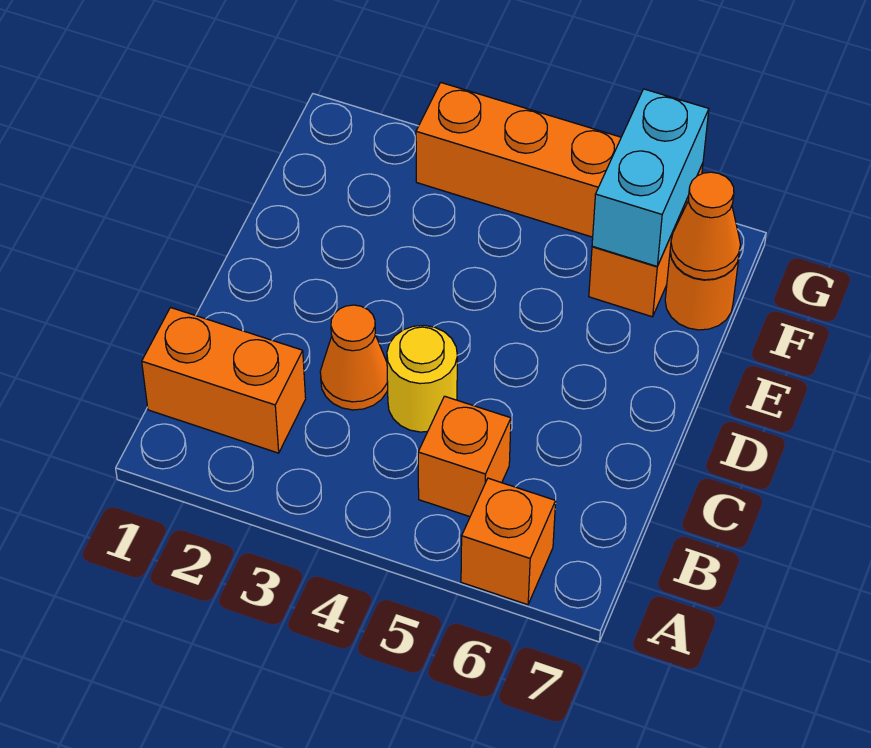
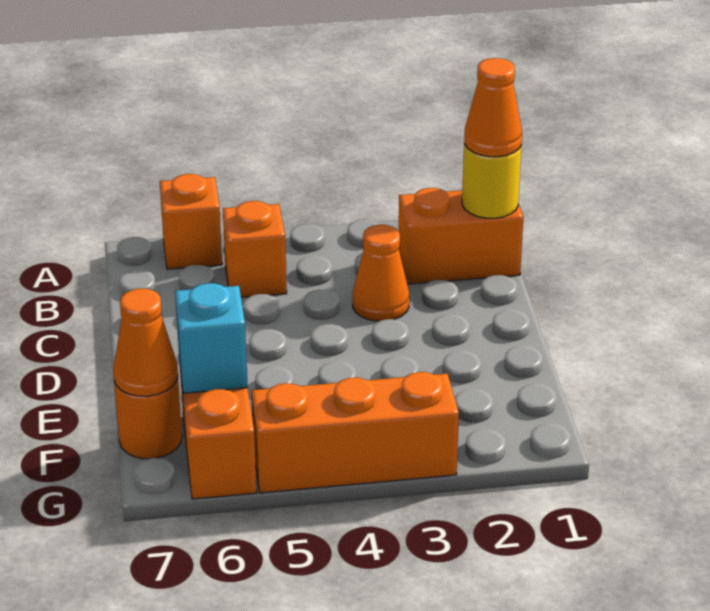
none -> orange 1x1 cone [464,58,522,157]
yellow 1x1 round brick [387,325,457,432] -> yellow 1x1 round brick moved to [462,144,522,218]
cyan 1x2 brick [592,89,709,266] -> cyan 1x1 brick [175,283,248,393]

